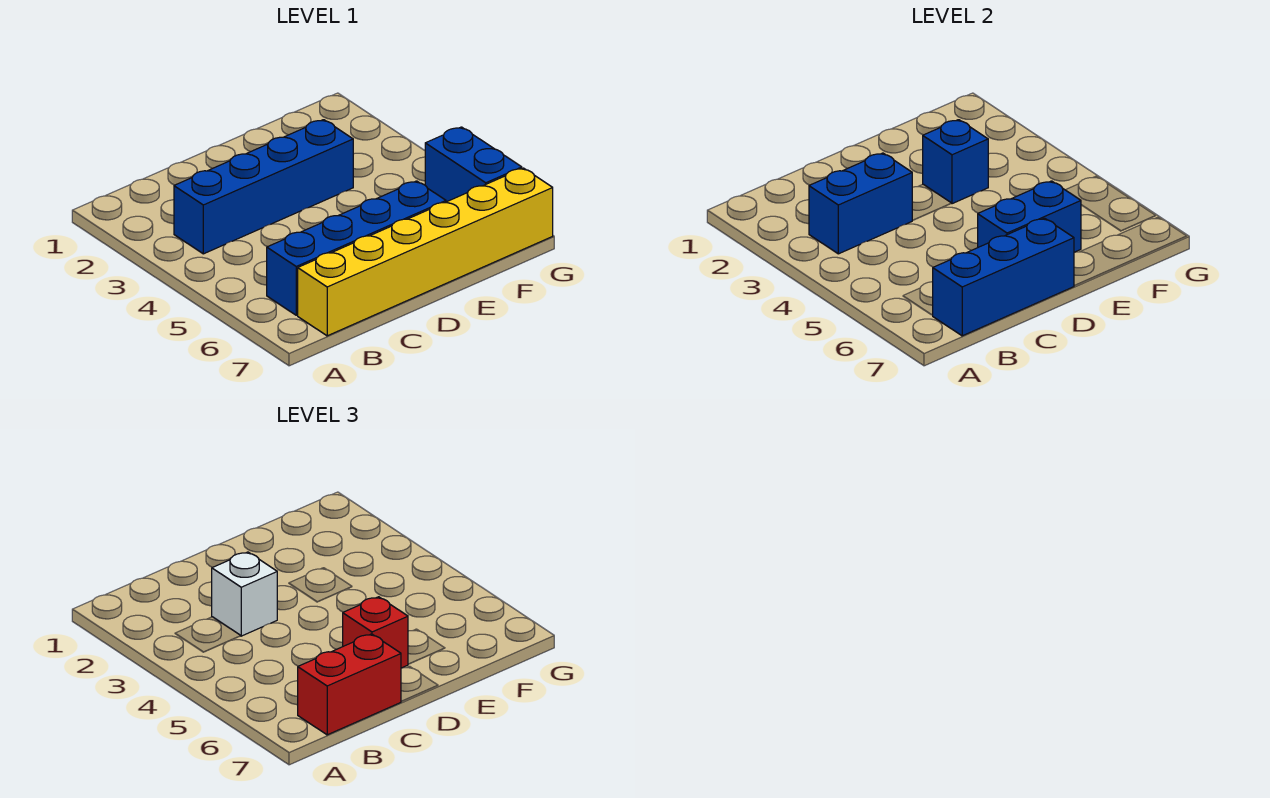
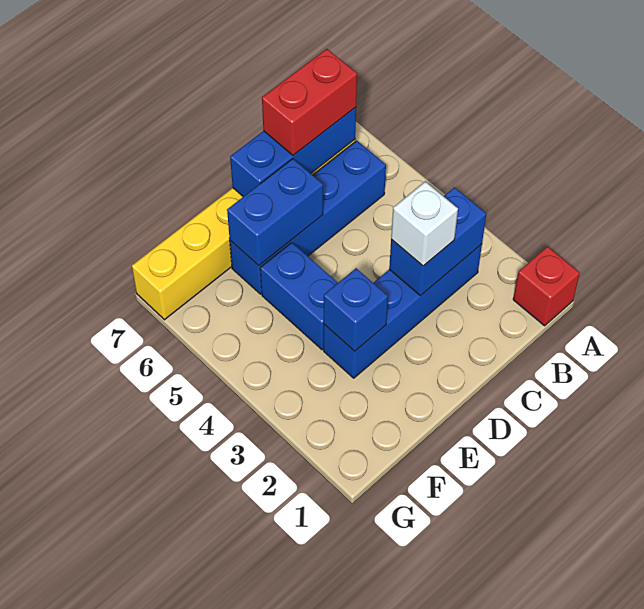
red 1x1 brick [343,597,408,668] -> red 1x1 brick moved to [513,247,580,326]
blue 1x2 brick [425,127,522,202] -> blue 1x2 brick moved to [260,243,338,350]

